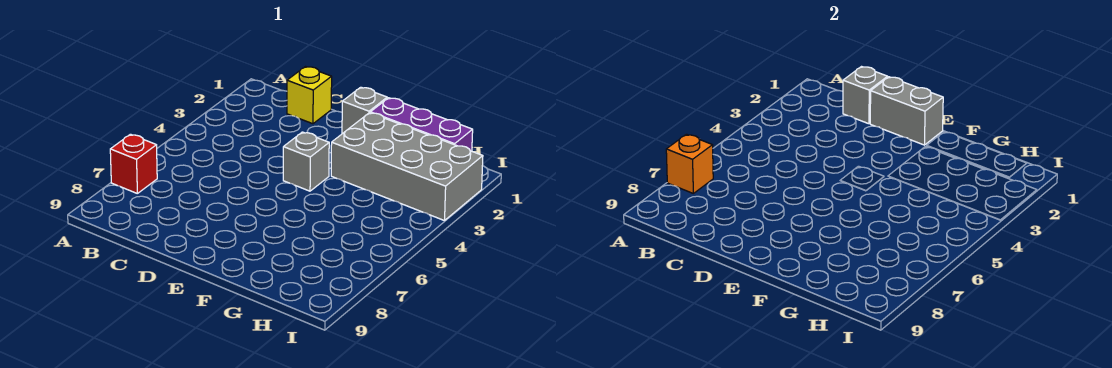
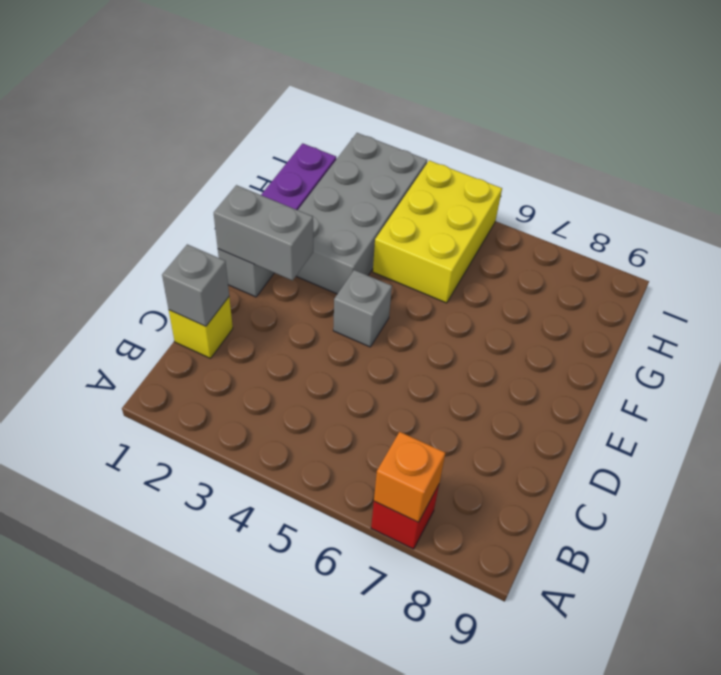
grey 1x2 brick [870,77,943,145] -> grey 1x2 brick turned to [214,185,313,281]
none -> yellow 2x3 brick [373,160,502,303]

